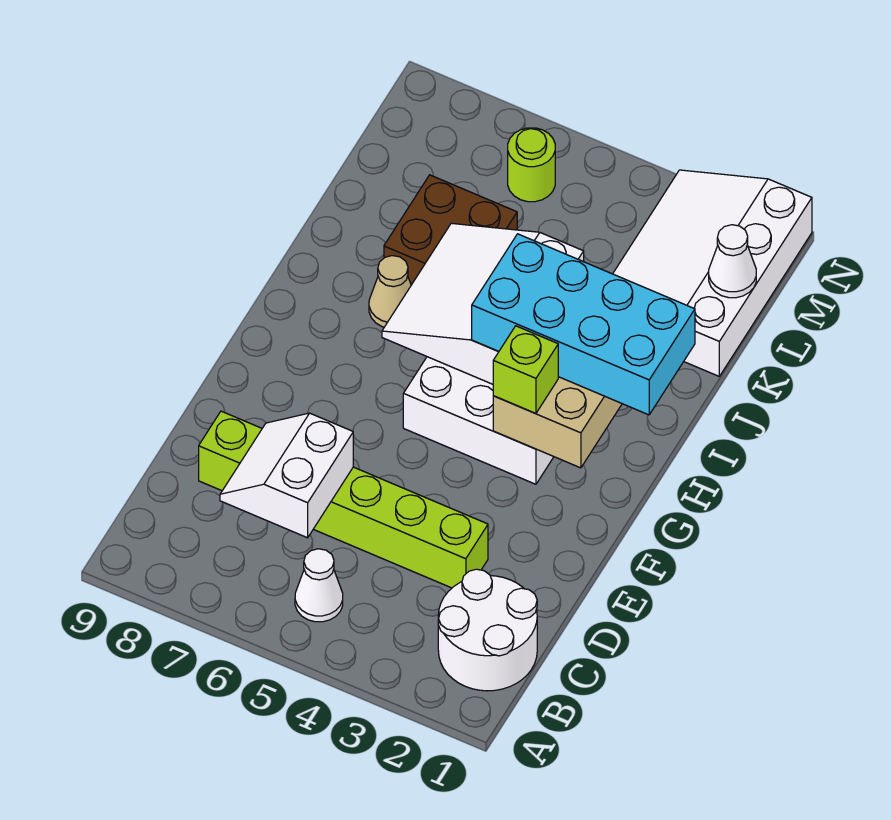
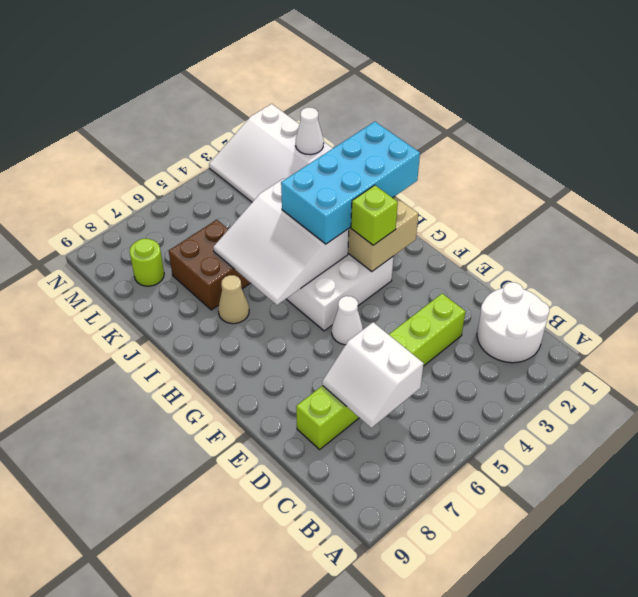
white 1x1 cone [295,549,343,622] -> white 1x1 cone moved to [332,296,363,345]
lime 1x1 round brick [508,128,555,202] -> lime 1x1 round brick moved to [130,239,164,286]

